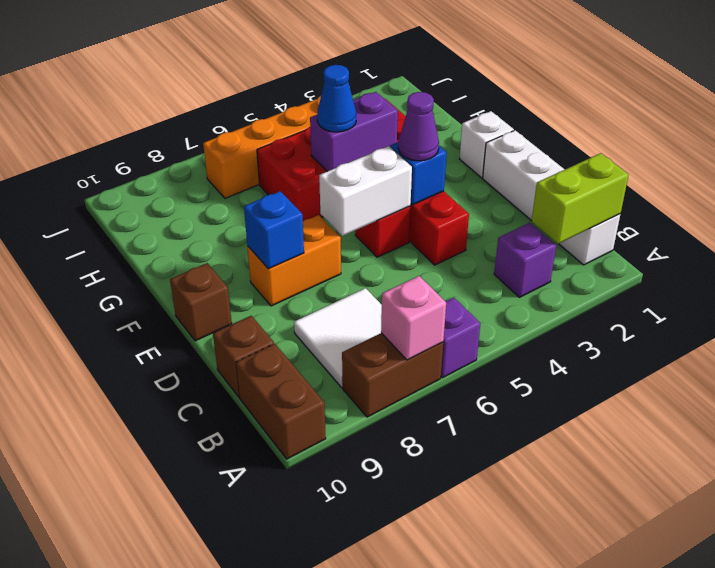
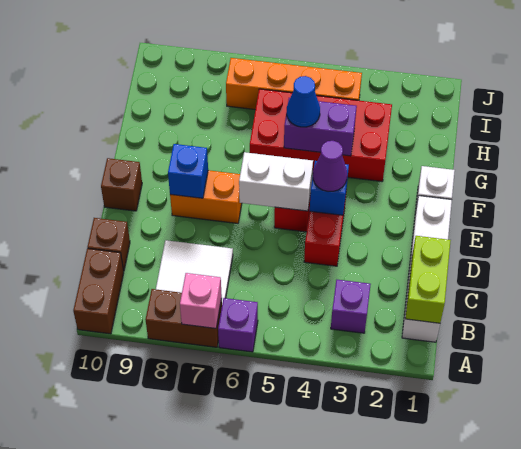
lime 1x2 brick [532,153,628,244] -> lime 1x2 brick turned to [405,236,451,323]

